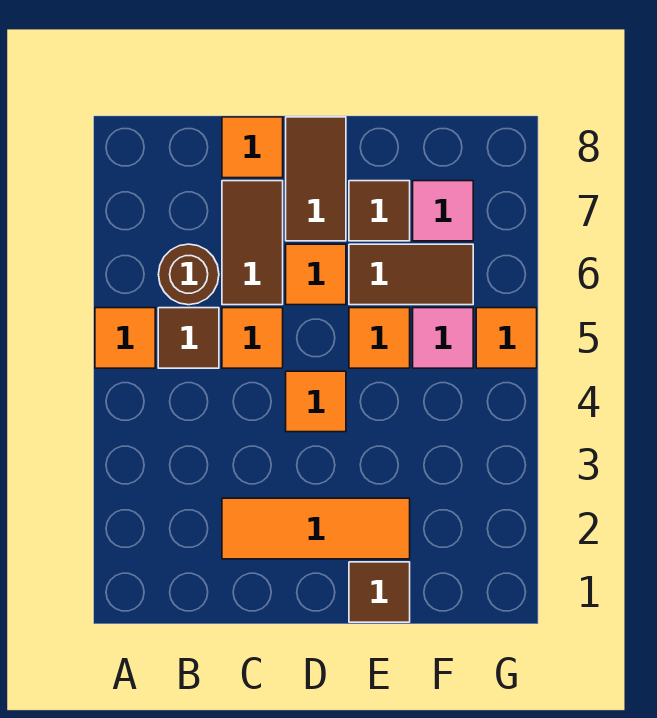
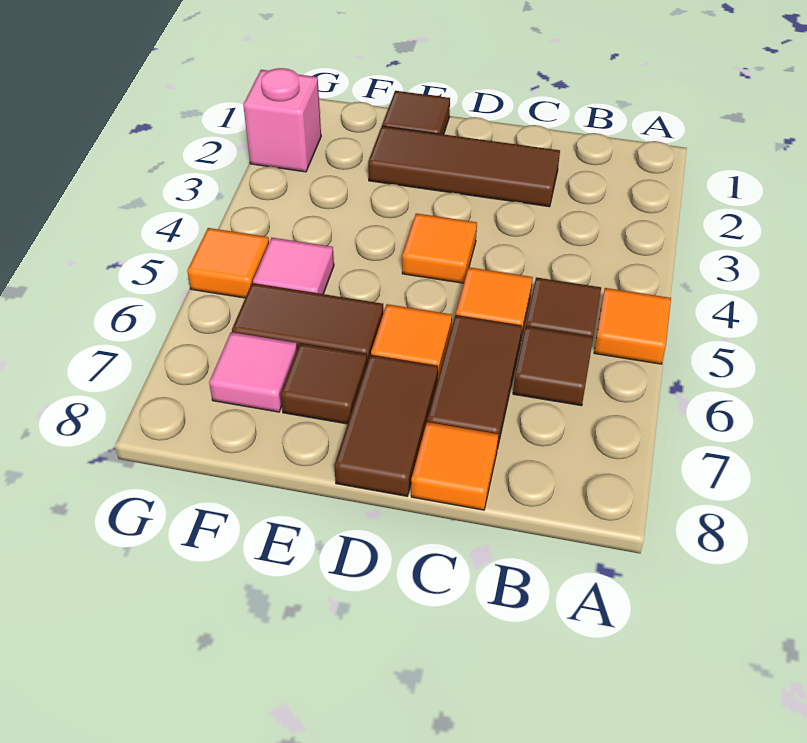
brown 1x1 round brick [159,244,219,305] -> brown 1x1 tile [513,326,593,406]
orange 1x3 tile [222,498,410,559] -> brown 1x3 tile [368,126,560,207]
orange 1x1 tile [349,308,410,368] -> none
none -> pink 1x1 brick [243,68,321,172]

